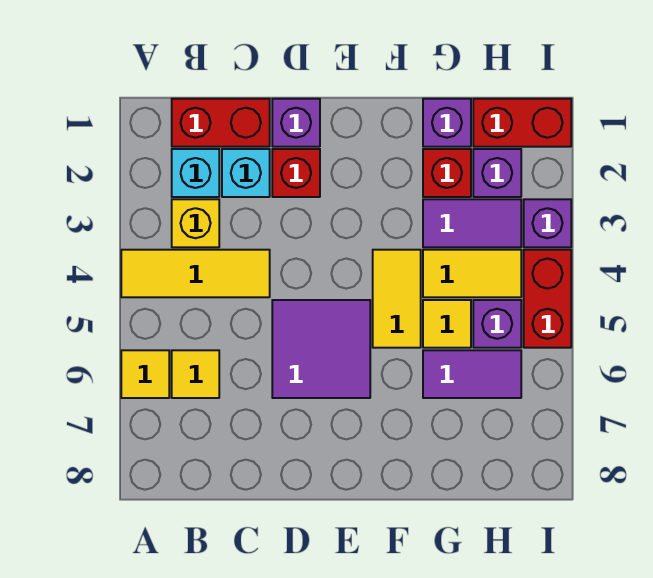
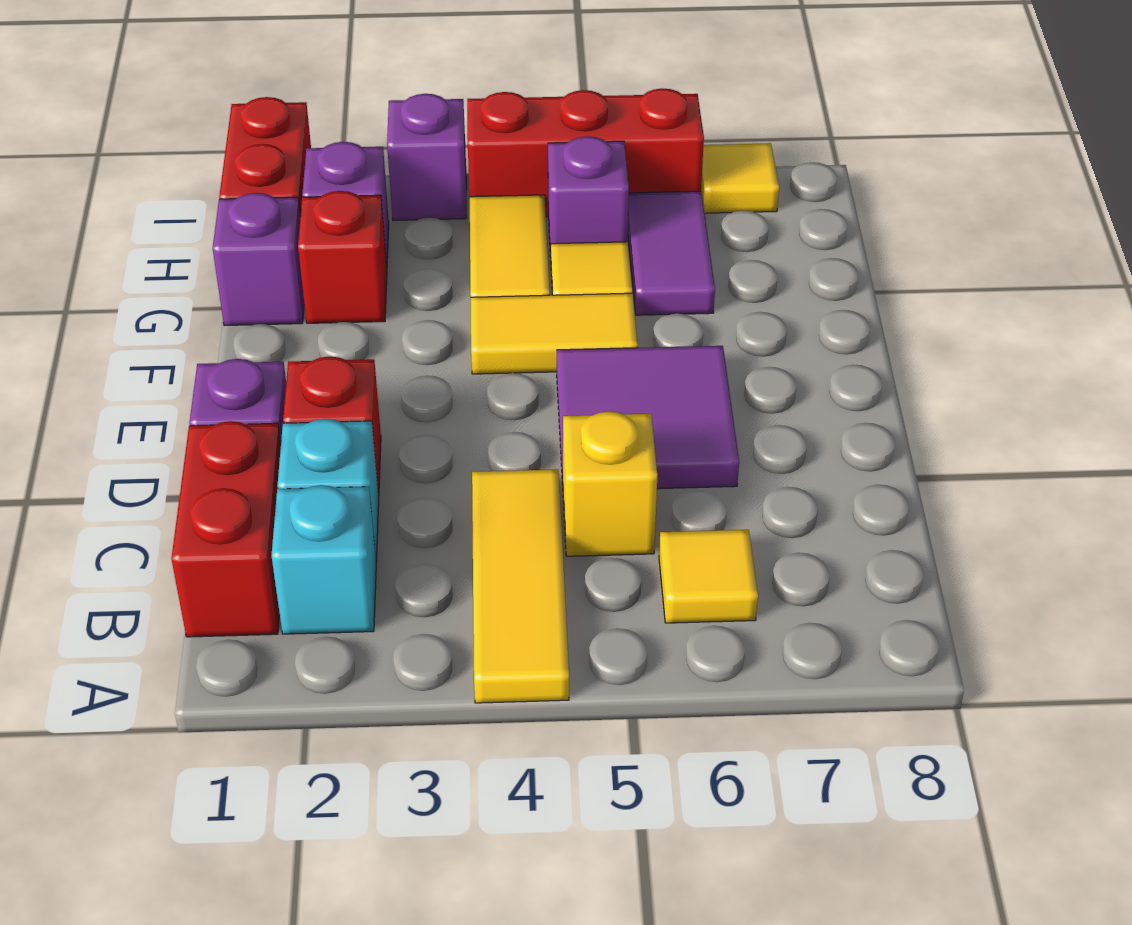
yellow 1x1 tile [121,350,169,398] -> yellow 1x1 tile moved to [701,143,779,213]
yellow 1x1 brick [172,199,219,247] -> yellow 1x1 brick moved to [563,411,657,556]
purple 1x2 tile [423,199,521,247] -> none
red 1x2 brick [524,250,571,348] -> red 1x3 brick [467,88,704,217]

